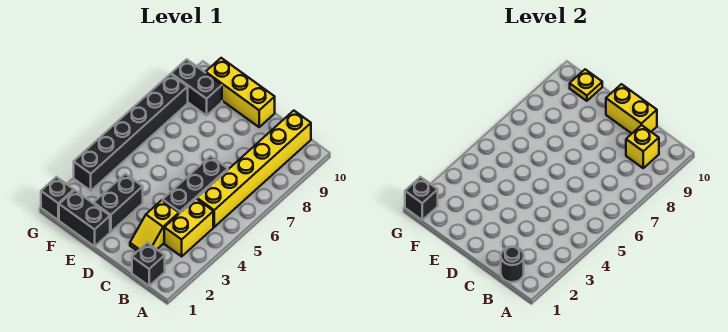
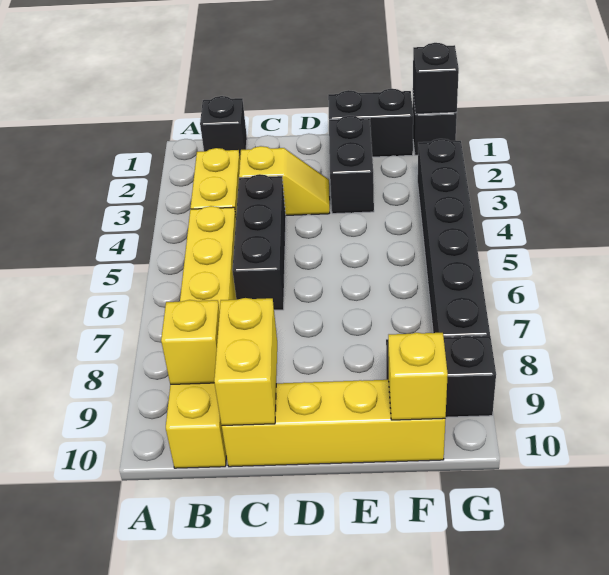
black 1x1 round brick [501,247,524,282] -> none
yellow 1x2 slope [130,200,179,251] -> yellow 1x2 slope turned to [239,146,330,215]
yellow 1x2 brick [606,84,657,133] -> yellow 1x2 brick turned to [214,298,277,425]
yellow 1x3 brick [206,58,275,127] -> yellow 1x4 brick [222,380,445,467]
yellow 1x1 plate [570,69,602,101] -> yellow 1x1 brick [388,333,448,420]

